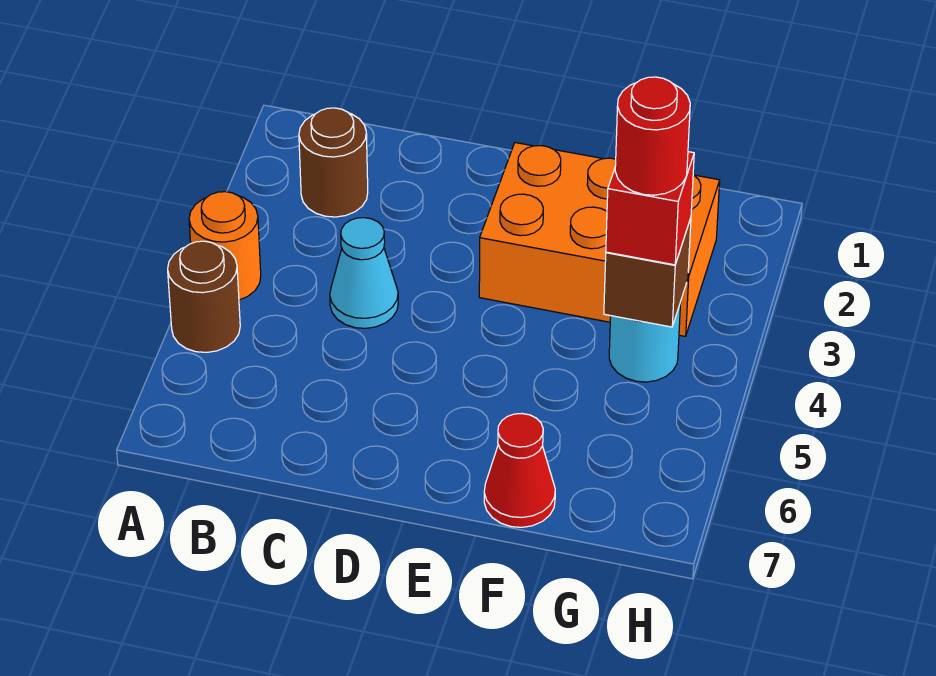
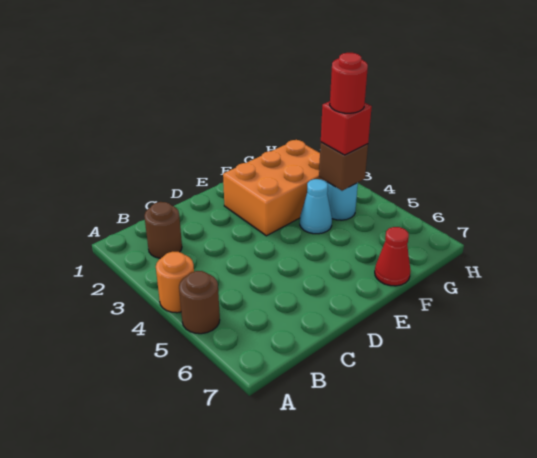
cyan 1x1 cone [330,218,398,328] -> cyan 1x1 cone moved to [300,179,332,234]

